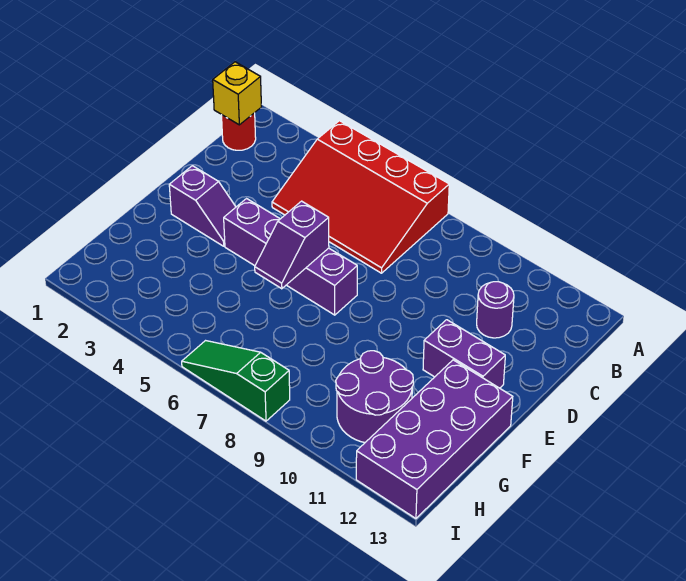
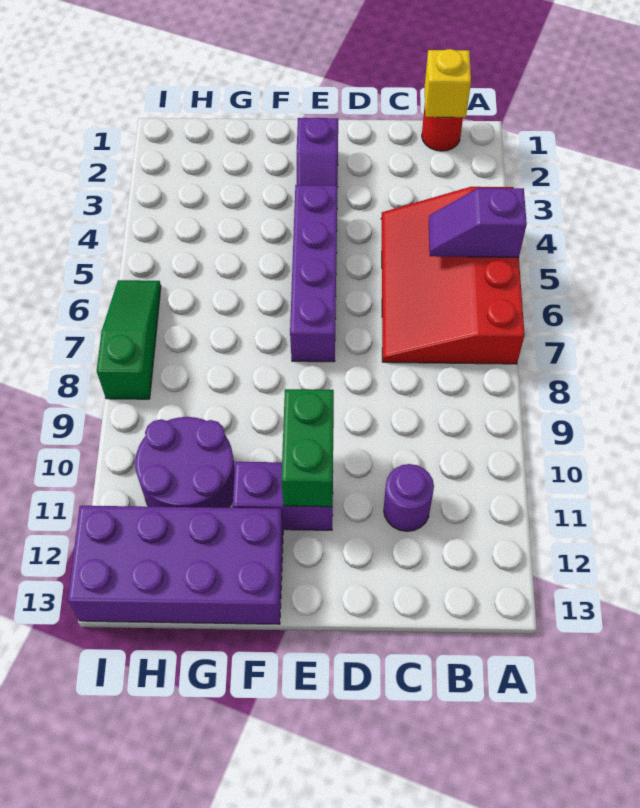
purple 1x2 slope [255,201,329,289] -> purple 1x2 slope moved to [429,188,527,257]
none -> green 1x2 brick [281,389,334,507]
purple 1x2 brick [423,320,505,388] -> purple 1x2 brick turned to [233,462,333,530]

